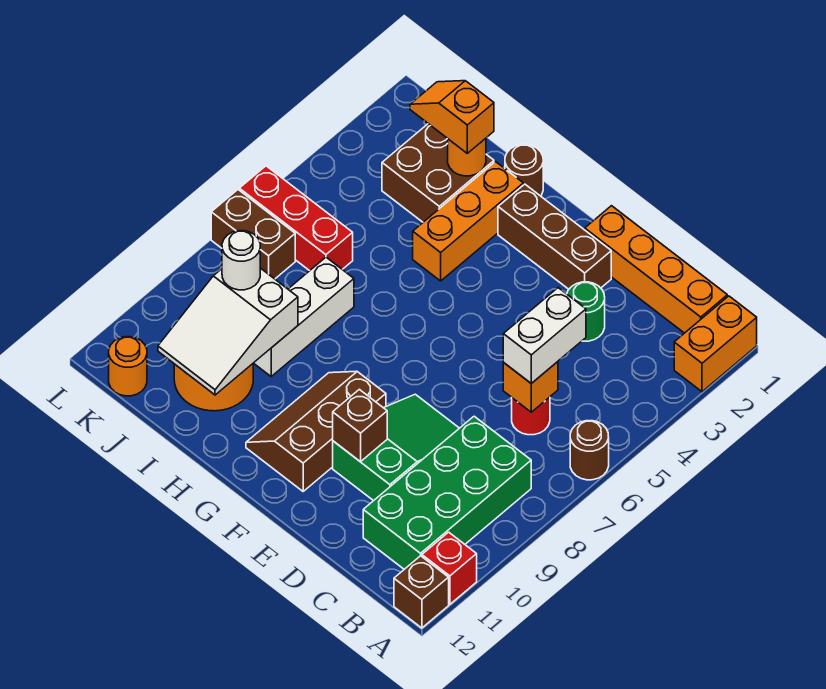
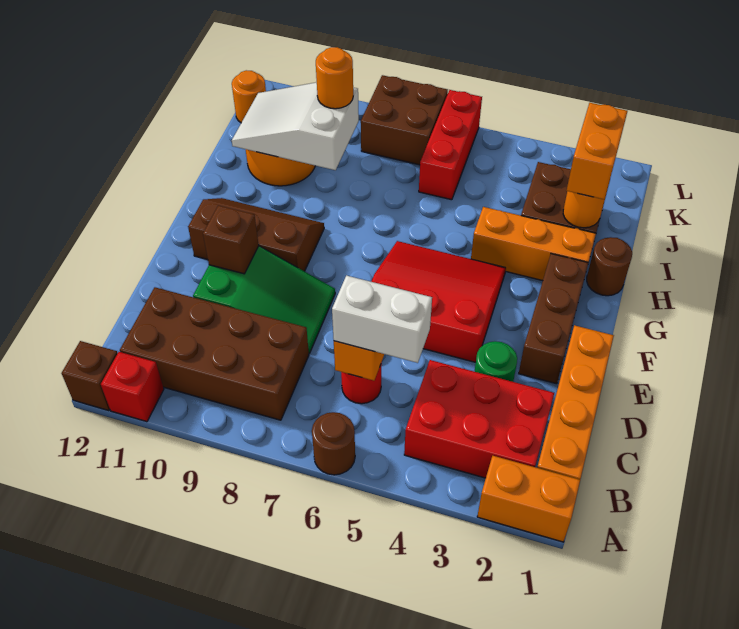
none -> red 2x3 brick [404,360,554,478]
green 2x4 brick [363,416,531,569] -> brown 2x4 brick [120,287,309,420]
none -> red 3x3 slope [371,241,506,362]
orange 1x2 slope [410,81,494,153] -> orange 1x2 brick [566,103,627,199]
white 1x3 brick [254,257,354,376] -> none
white 1x1 round brick [222,231,260,290] -> orange 1x1 round brick [316,47,353,109]
brown 1x2 brick [211,190,295,279] -> brown 2x2 brick [361,75,448,165]

